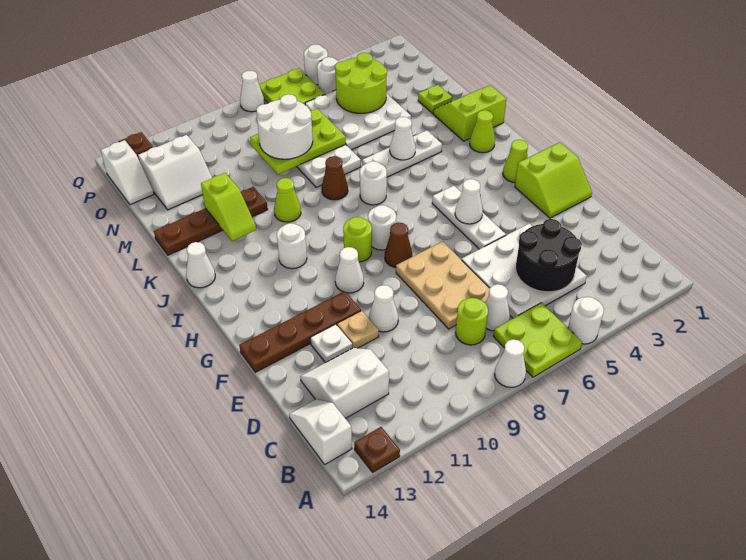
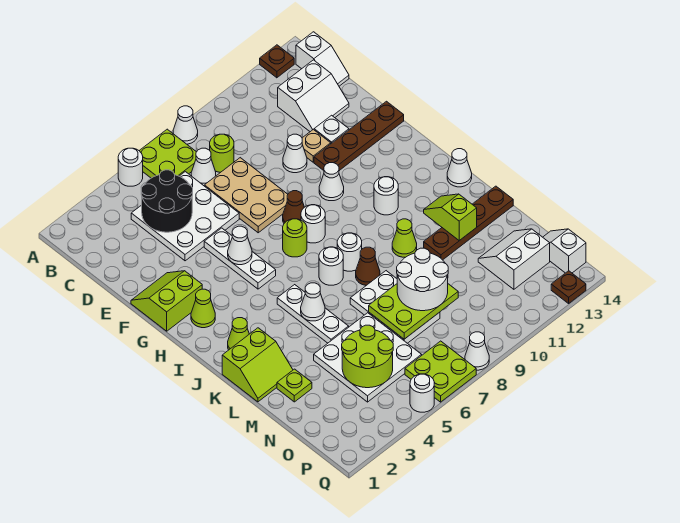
lime 1x1 round brick [343,217,372,262] -> lime 1x1 round brick moved to [283,219,307,257]
white 1x3 plate [362,130,442,177] -> white 1x3 plate turned to [277,285,349,343]
white 1x1 round brick [317,57,339,94] -> white 1x1 round brick moved to [337,233,362,271]

